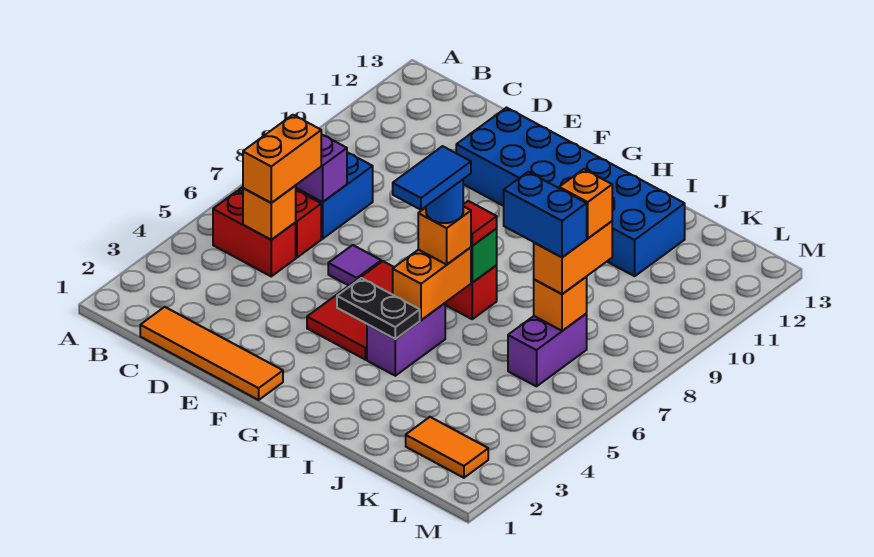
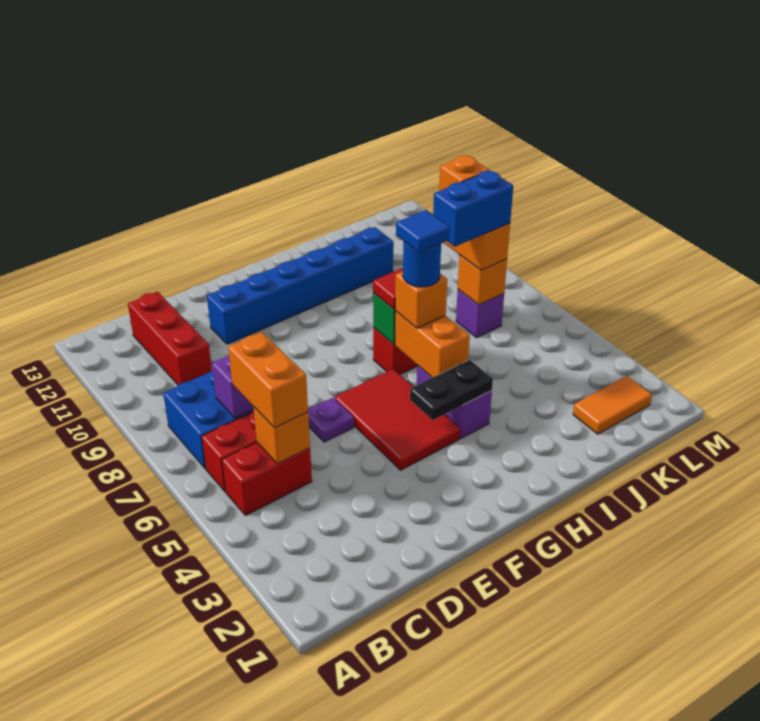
orange 1x4 tile [140,307,283,400] -> none
none -> red 1x3 brick [128,291,212,385]
purple 1x1 tile [328,245,381,286] -> purple 1x1 plate [308,398,354,442]
blue 2x6 brick [456,108,685,276] -> blue 1x6 brick [207,227,393,344]
blue 1x2 tile [393,146,471,210] -> blue 1x1 tile [396,210,450,252]
purple 1x2 brick [508,314,587,386] -> purple 1x1 brick [456,289,504,338]

